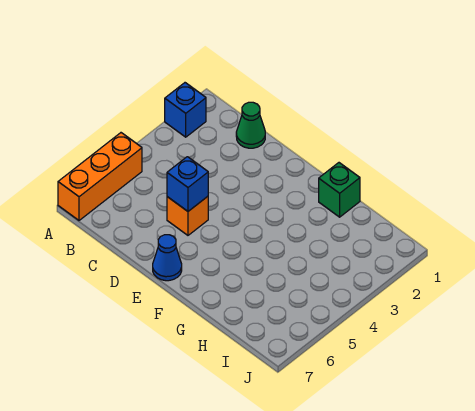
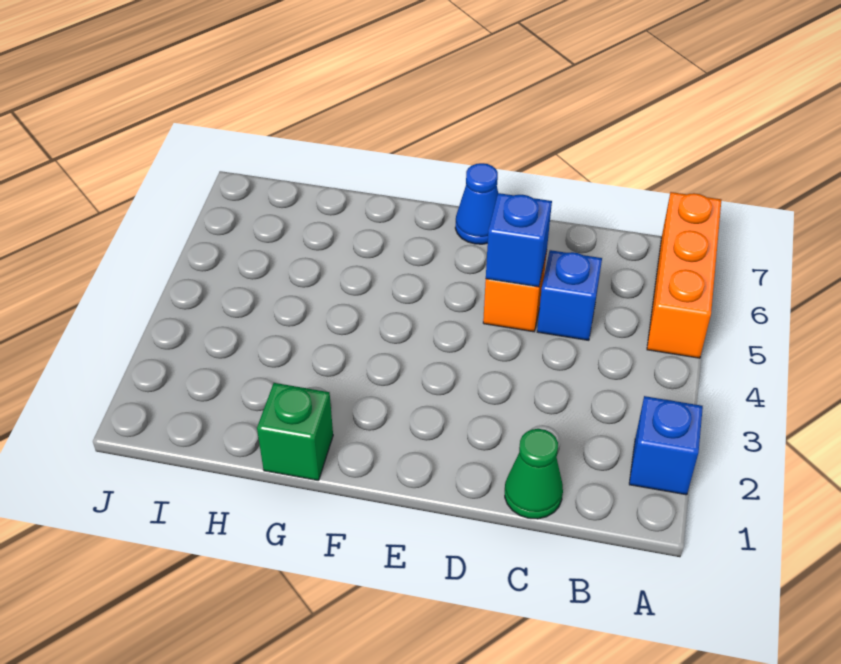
none -> blue 1x1 brick [537,250,602,340]

